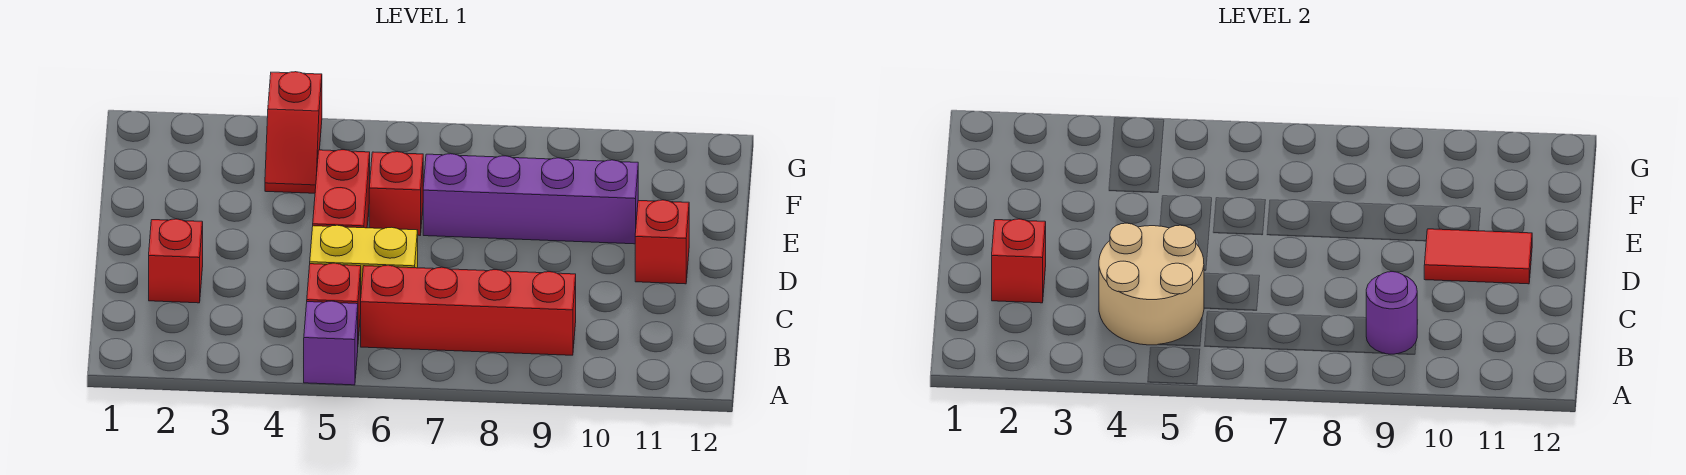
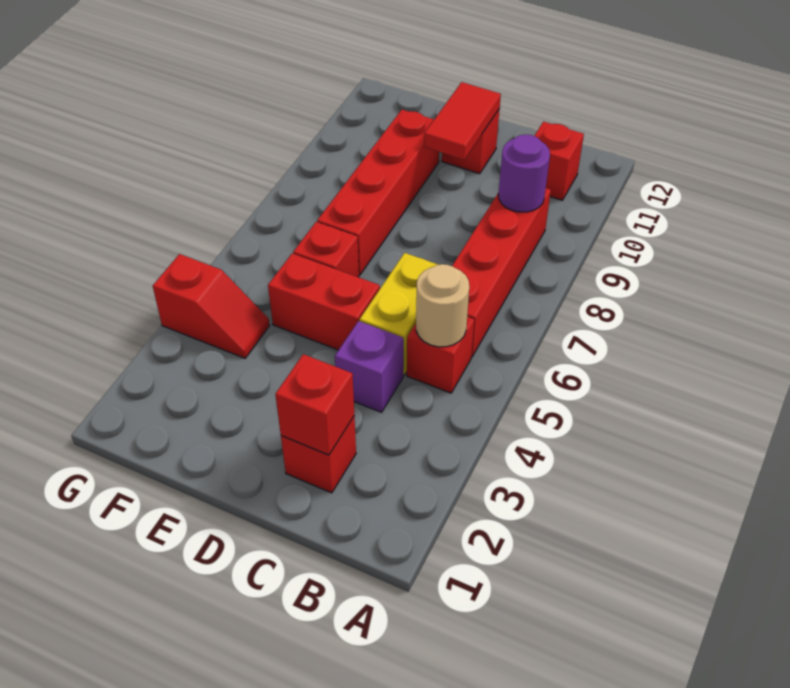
purple 1x1 brick [304,301,358,385] -> purple 1x1 brick moved to [335,321,404,412]
tan 2x2 round brick [1099,223,1204,345] -> tan 1x1 round brick [416,264,469,347]
none -> red 1x1 brick [535,122,584,200]
purple 1x4 brick [423,154,638,244] -> red 1x4 brick [317,110,439,275]

